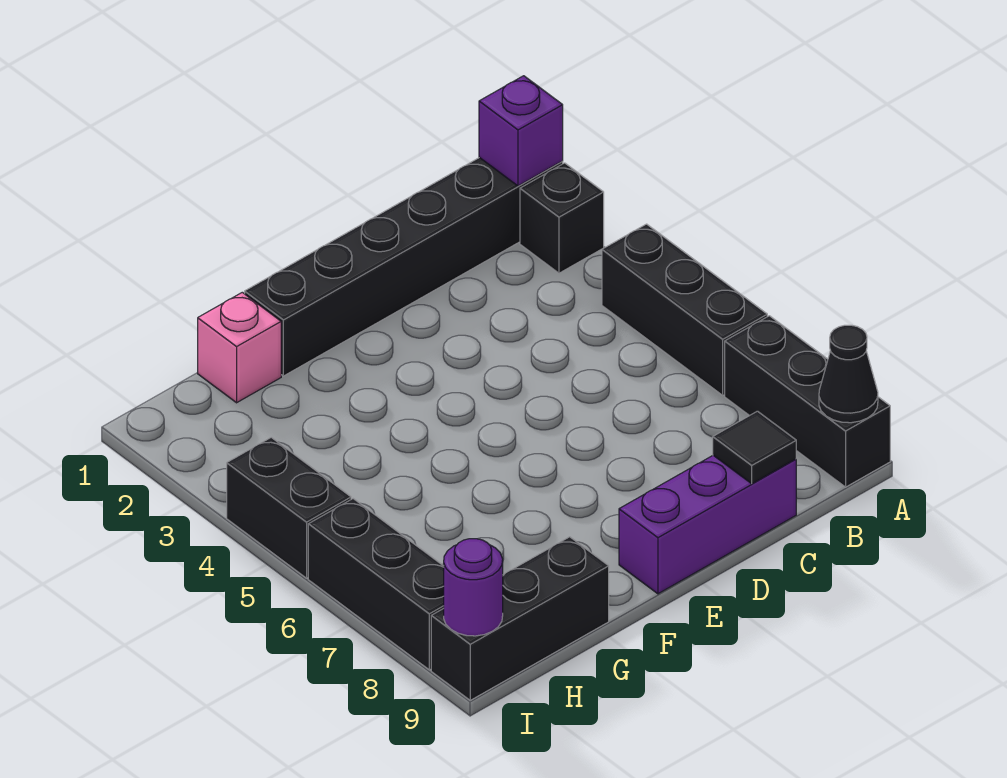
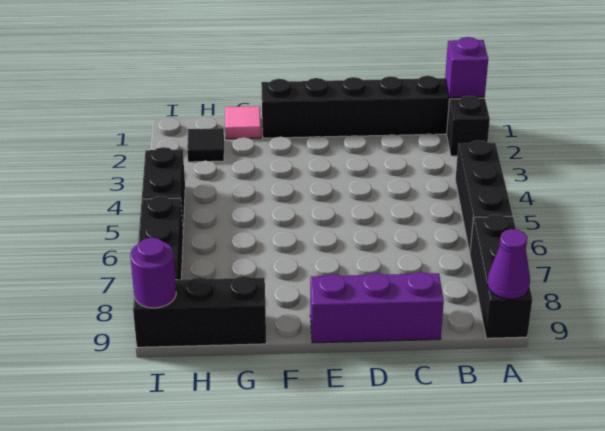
black 1x1 cone [819,325,878,423] -> purple 1x1 cone [487,229,530,299]
black 1x1 tile [713,411,796,484] -> black 1x1 tile moved to [187,128,224,162]
pink 1x1 brick [198,292,281,403] -> pink 1x1 tile [225,106,261,139]

